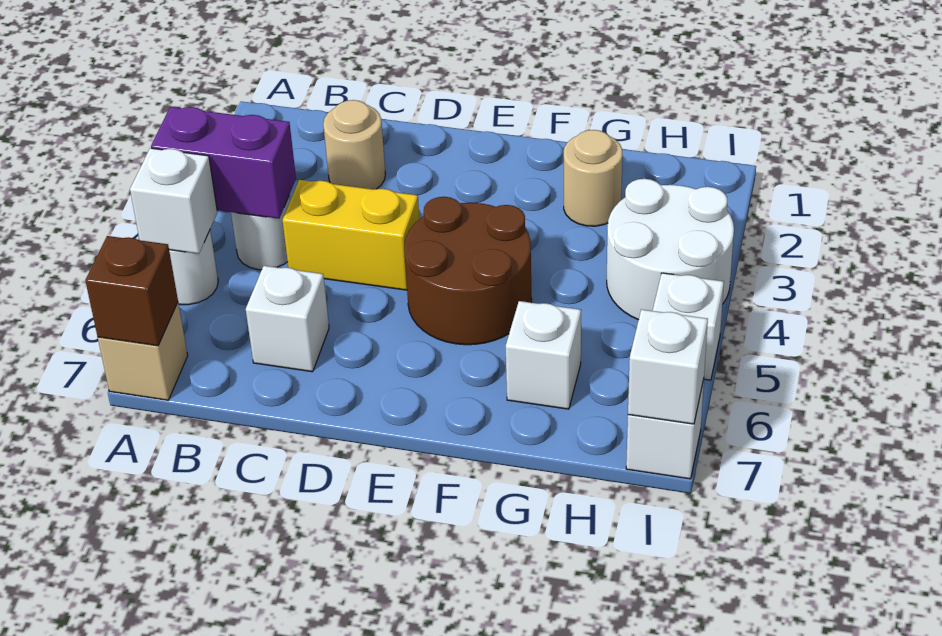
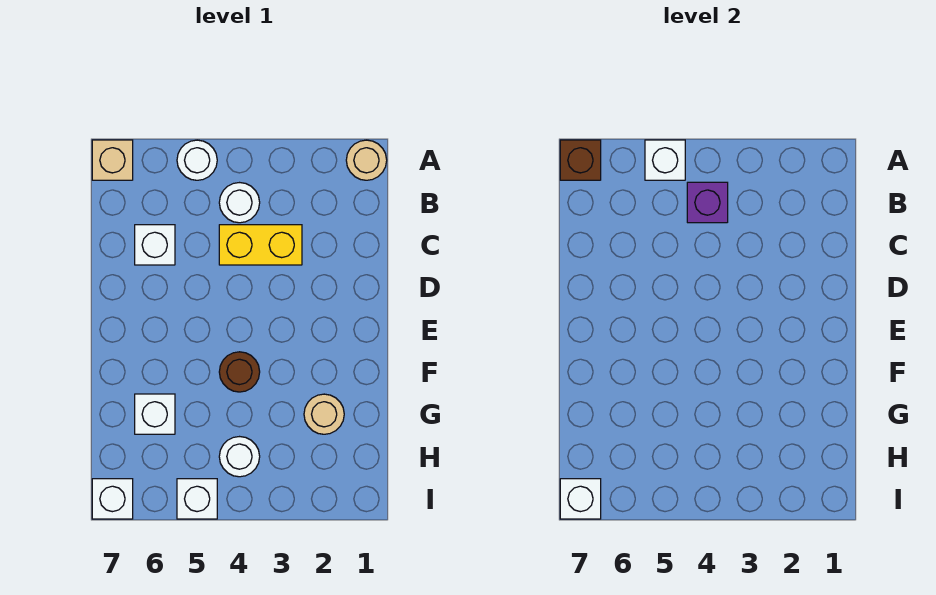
purple 1x2 brick [151,107,296,219] -> purple 1x1 brick [687,182,728,223]
tan 1x1 round brick [323,100,385,189] -> tan 1x1 round brick moved to [346,140,387,180]
yellow 1x2 brick [283,180,419,290] -> yellow 1x2 brick turned to [219,225,302,265]
brown 2x2 round brick [404,197,532,345] -> brown 1x1 round brick [219,352,260,392]
white 2x2 round brick [607,179,734,320] -> white 1x1 round brick [219,437,260,477]

